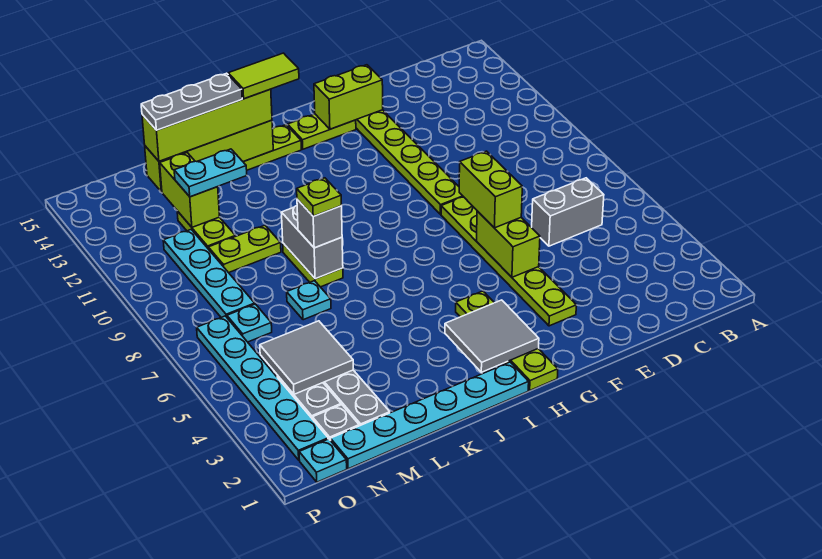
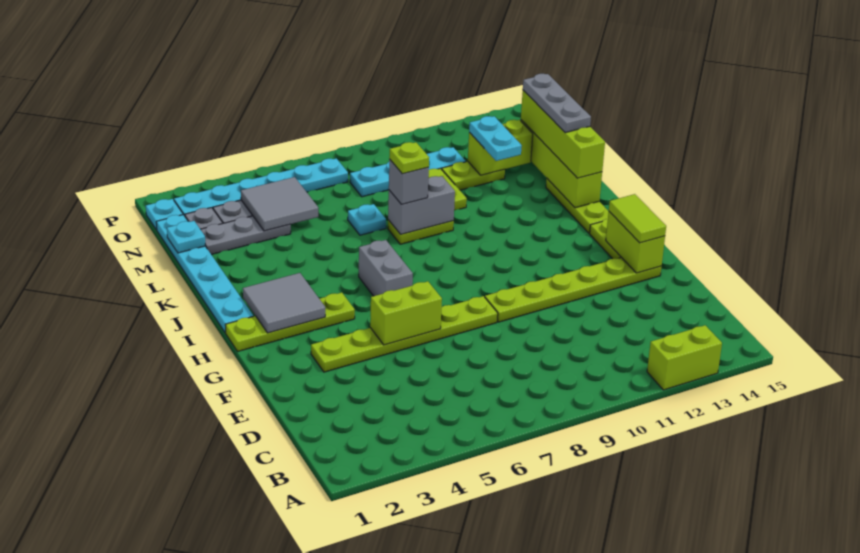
grey 1x2 brick [532,178,604,246] -> grey 1x2 brick moved to [359,240,413,296]
lime 1x2 brick [459,151,522,228] -> lime 1x2 brick moved to [647,325,722,390]
lime 1x2 tile [228,53,299,99] -> lime 1x2 tile moved to [609,194,666,243]
cyan 1x1 plate [227,304,272,342] -> cyan 1x1 plate moved to [167,221,205,253]

